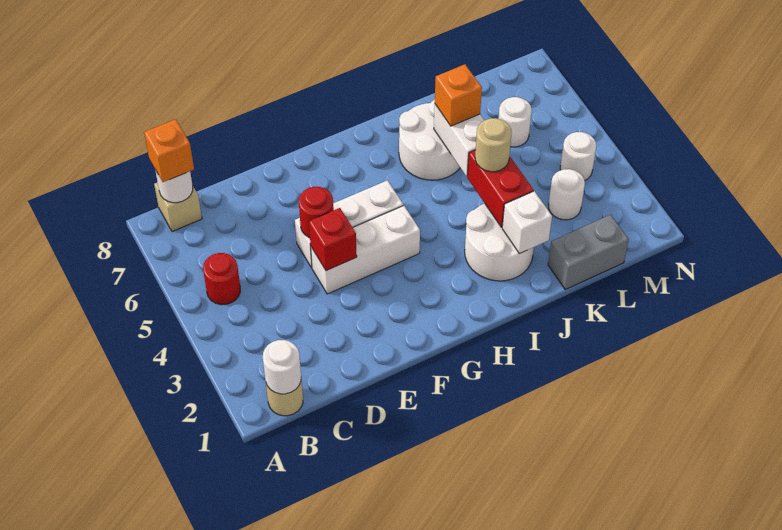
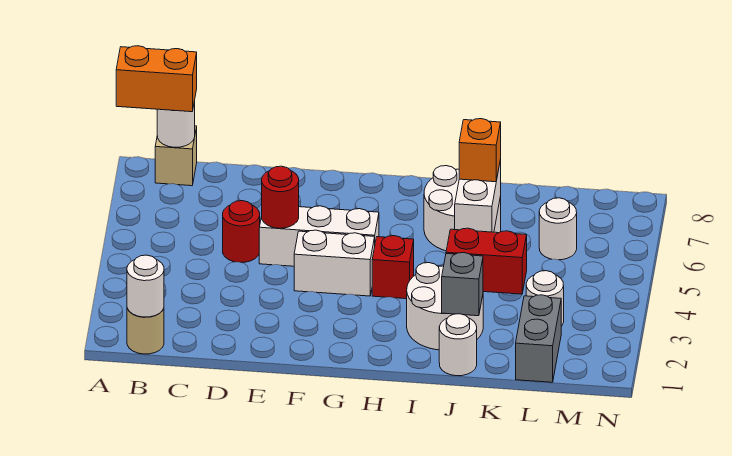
red 1x1 round brick [203,253,240,305] -> red 1x1 round brick moved to [223,201,260,262]
orange 1x1 brick [144,119,194,182] -> orange 1x2 brick [116,46,197,112]
white 1x3 brick [311,206,420,294] -> white 1x2 brick [294,230,375,296]
red 1x1 brick [309,208,357,271] -> red 1x1 brick moved to [372,236,414,299]
white 1x1 brick [502,191,552,254] -> grey 1x1 brick [442,253,483,316]
red 1x2 brick [467,150,533,227] -> red 1x2 brick turned to [446,228,527,294]
tan 1x1 round brick [475,118,512,172] -> none
grey 1x2 brick [548,215,629,289] -> grey 1x2 brick turned to [516,295,561,382]
white 1x1 round brick [560,132,596,180] -> white 1x1 round brick moved to [439,314,477,376]

